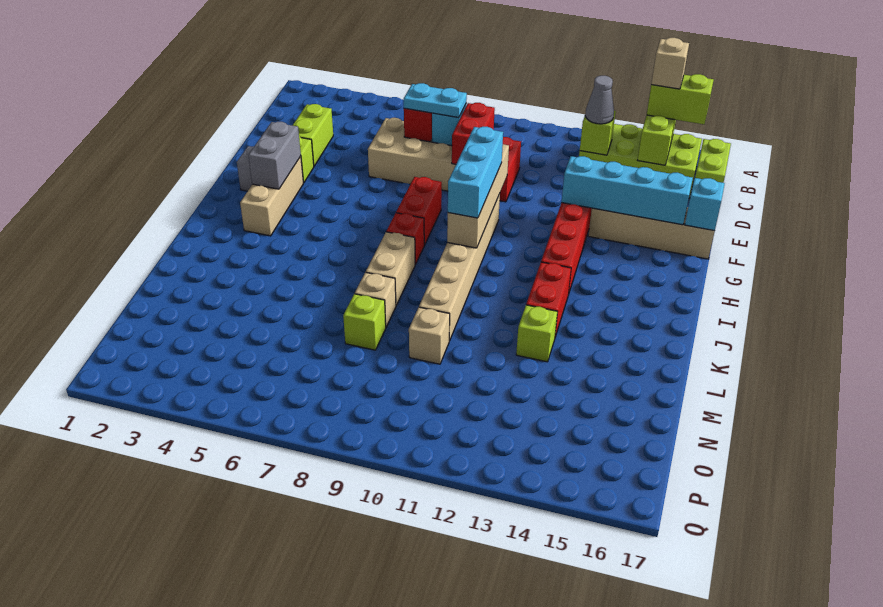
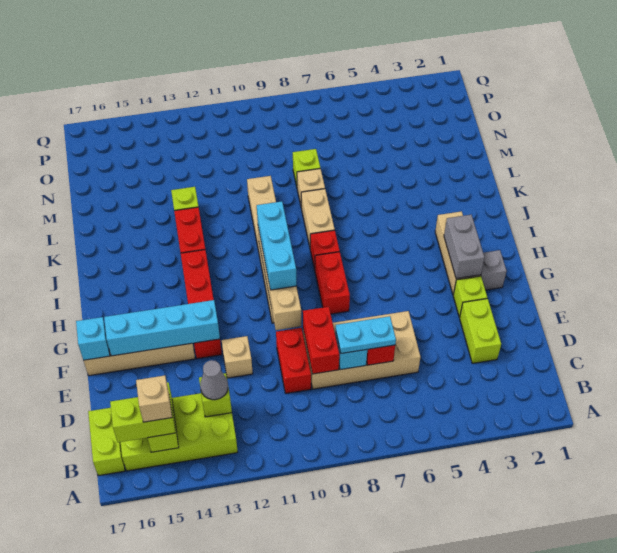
tan 1x1 brick [409,307,450,364] -> tan 1x1 brick moved to [222,336,253,378]

